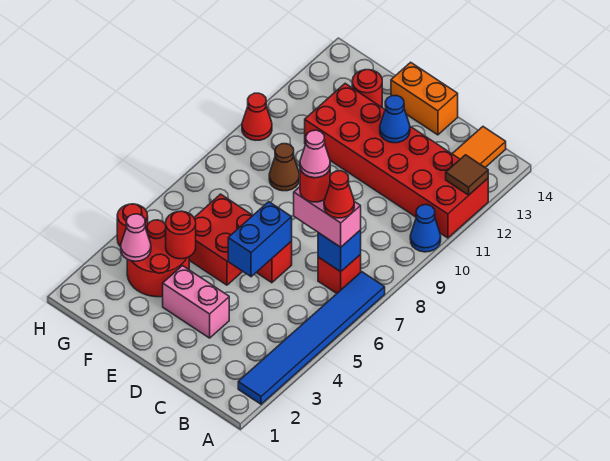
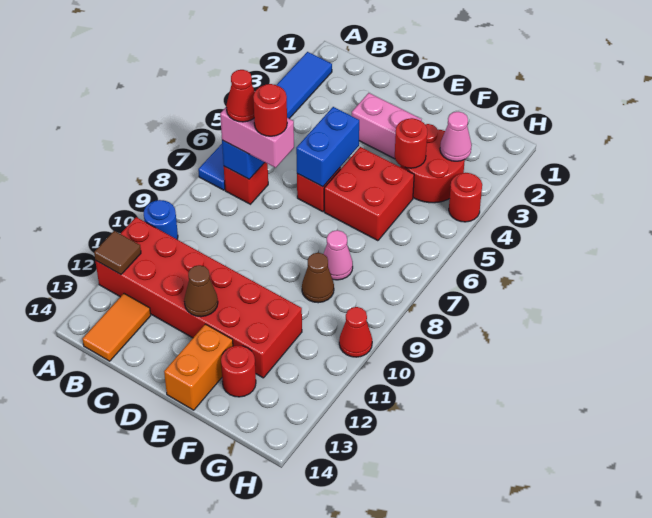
blue 1x1 cone [410,205,441,252] -> blue 1x1 round brick [144,200,178,239]
pink 1x1 cone [300,130,330,178] -> pink 1x1 cone moved to [324,230,353,280]
blue 1x1 cone [380,95,410,143] -> brown 1x1 cone [184,265,218,317]
orange 1x2 brick [391,62,458,135] -> orange 1x2 brick turned to [164,324,233,410]

